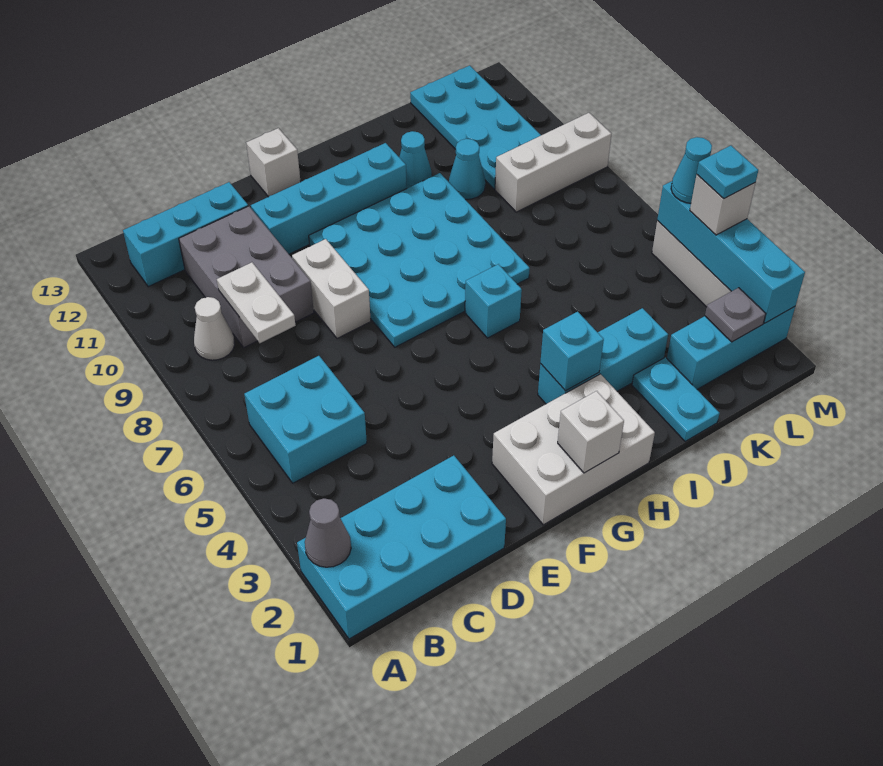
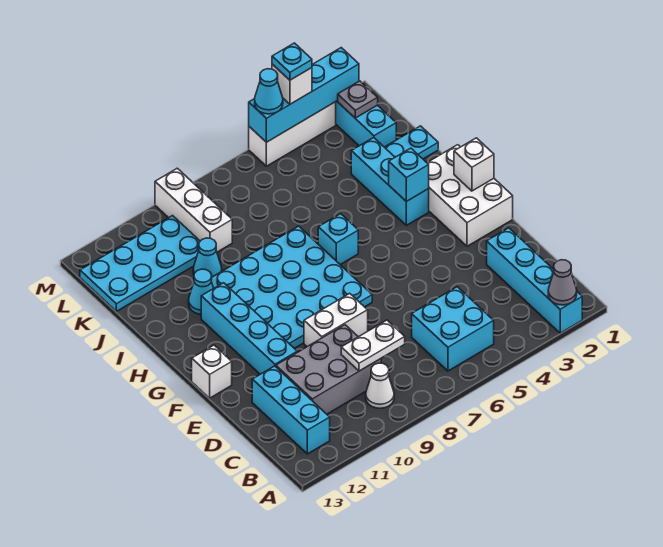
cyan 2x4 brick [297,455,506,639] -> cyan 1x4 brick [487,228,582,333]

